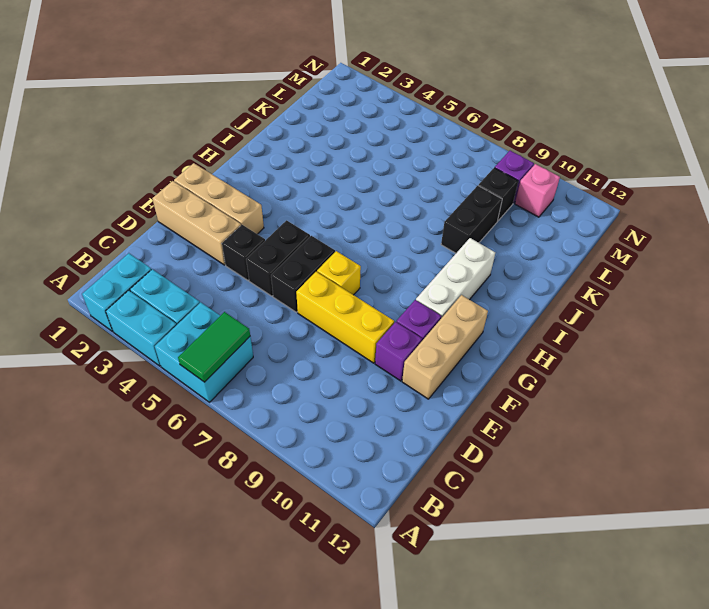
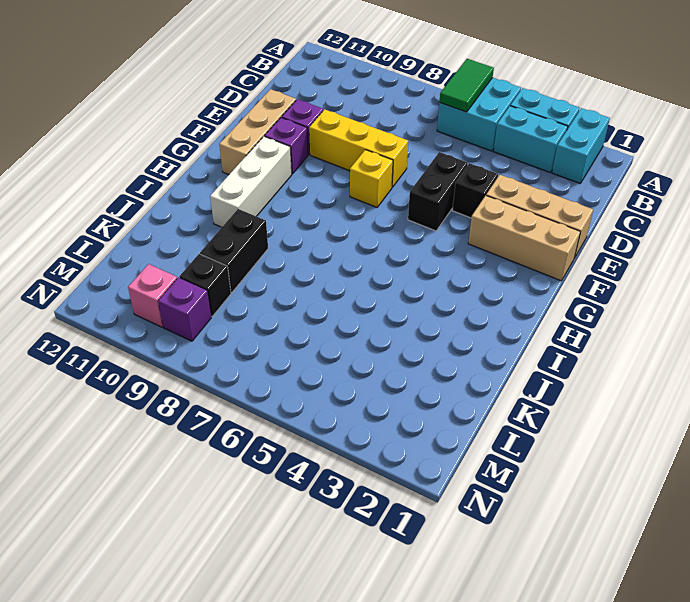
black 1x2 brick [271,236,335,312] -> none

